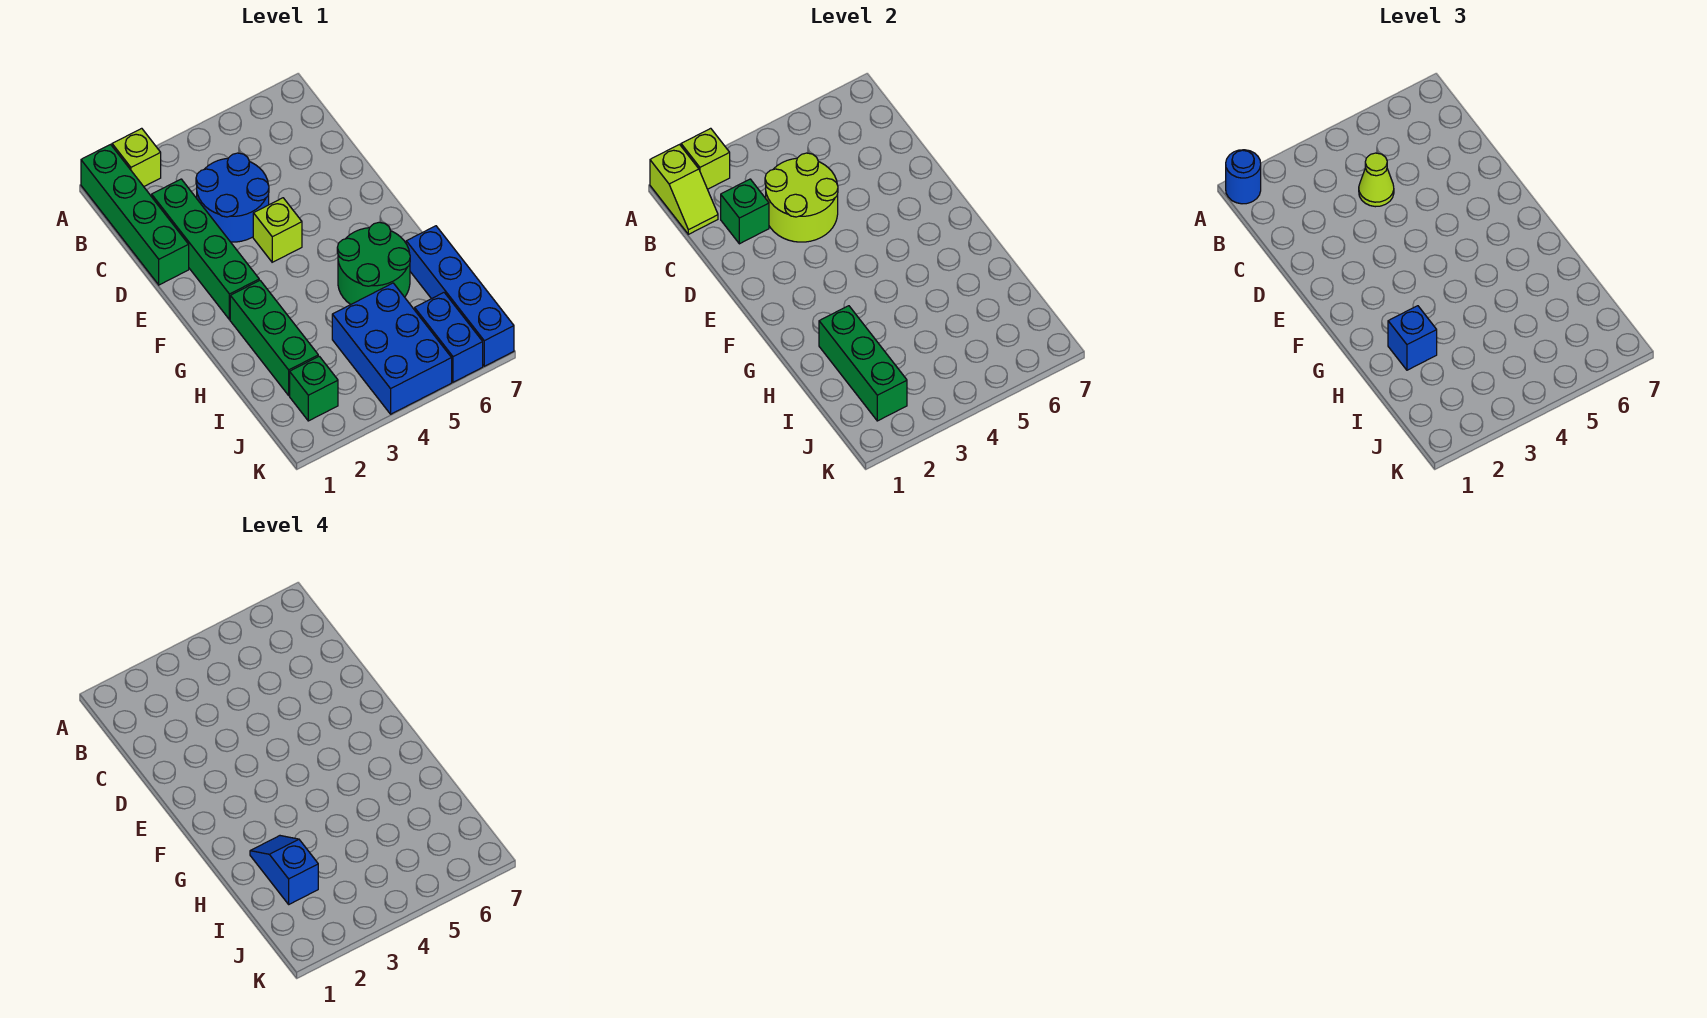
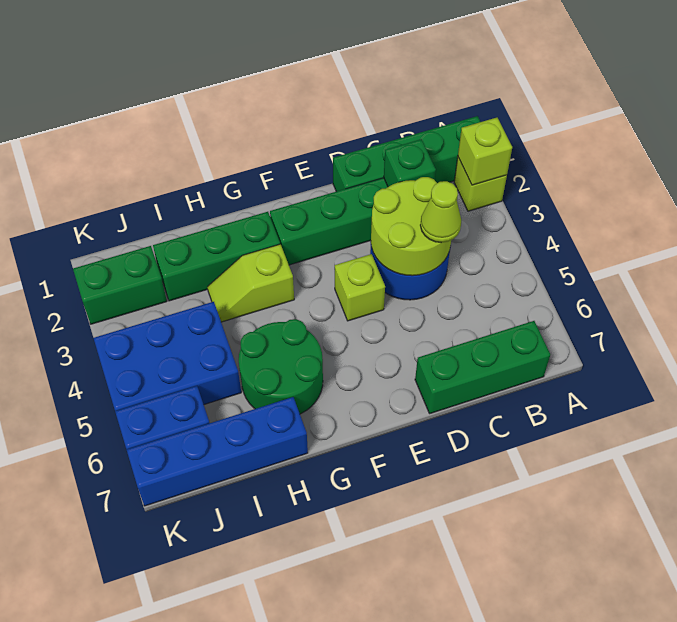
lime 1x2 slope [650,145,718,234] -> lime 1x2 slope moved to [207,244,294,322]
blue 1x1 round brick [1226,150,1261,204] -> none
green 1x3 brick [819,306,907,421] -> green 1x3 brick moved to [415,321,550,414]
blue 1x1 brick [1388,306,1437,370] -> none
blue 1x2 slope [250,836,318,904] -> none
green 1x1 brick [290,356,338,421] -> green 1x2 brick [73,246,167,324]

